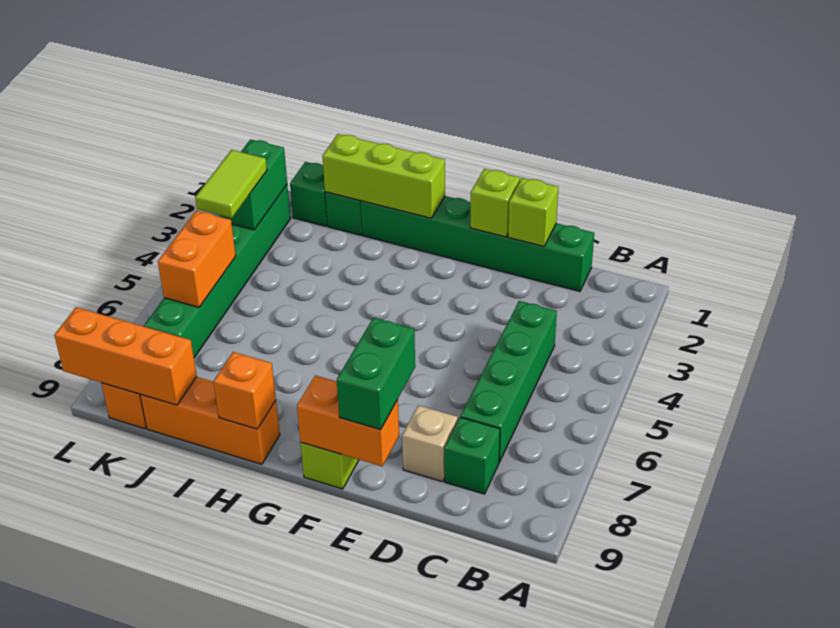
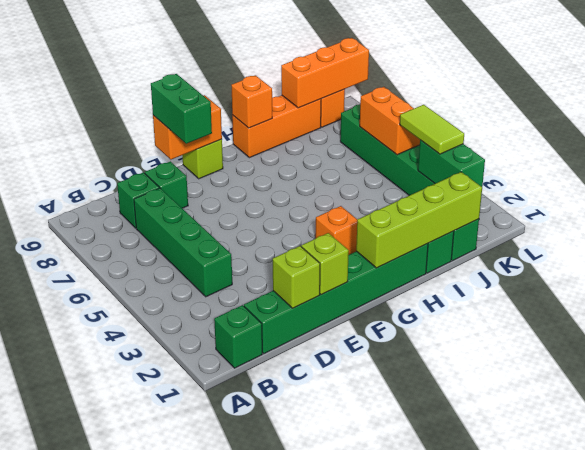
none -> green 1x1 brick [214,305,262,368]
tan 1x1 brick [402,405,458,482] -> green 1x1 brick [145,161,188,208]
lime 1x3 brick [322,134,445,218] -> lime 1x4 brick [356,172,482,268]
none -> orange 1x1 brick [316,206,357,255]

